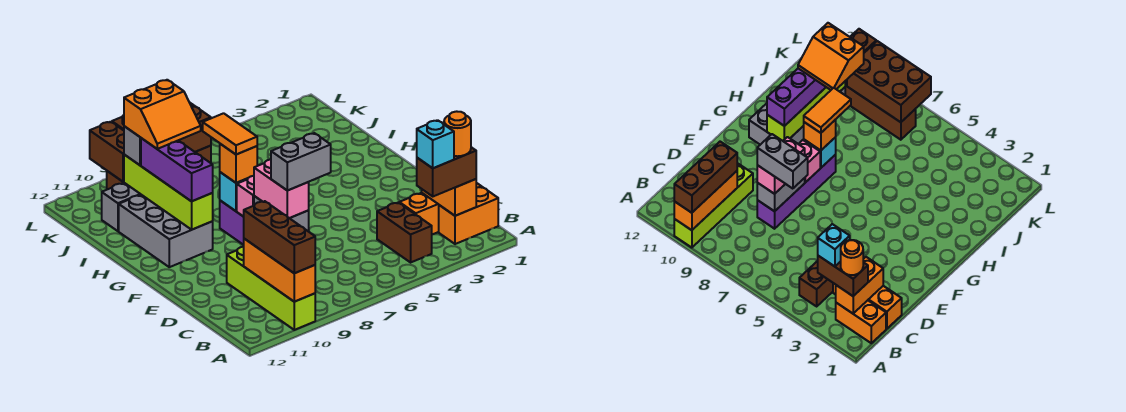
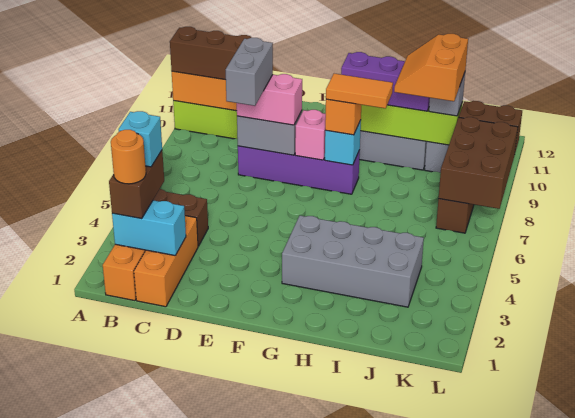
orange 1x2 brick [422,179,476,216] -> cyan 1x2 brick [112,200,186,255]
none -> grey 2x4 brick [282,216,424,307]

